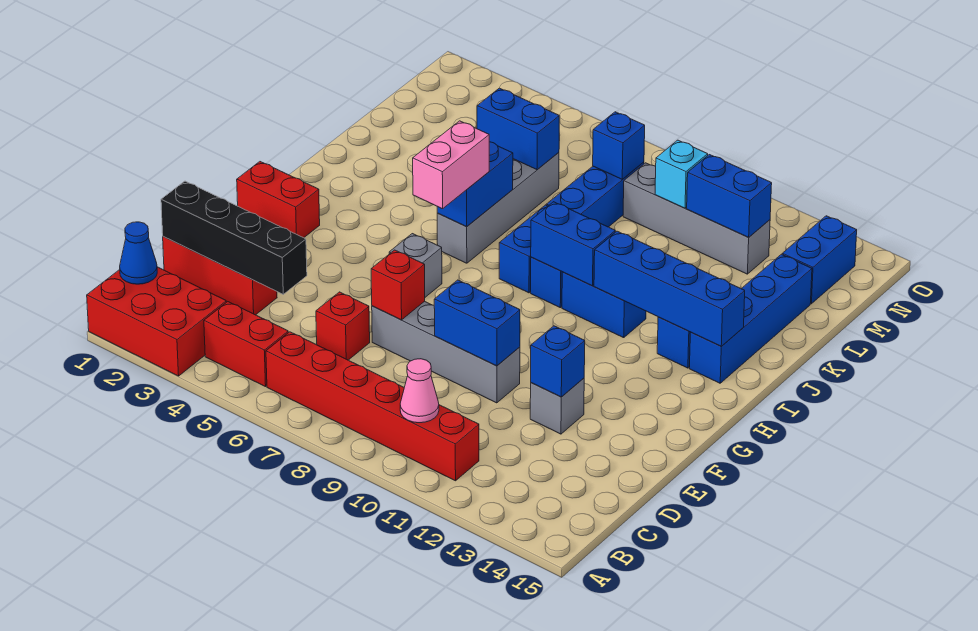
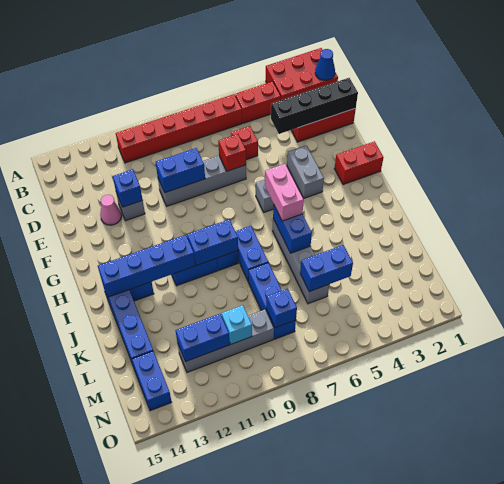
pink 1x1 cone [400,359,439,423] -> pink 1x1 cone moved to [100,195,122,225]
none -> grey 1x2 brick [287,145,324,198]

